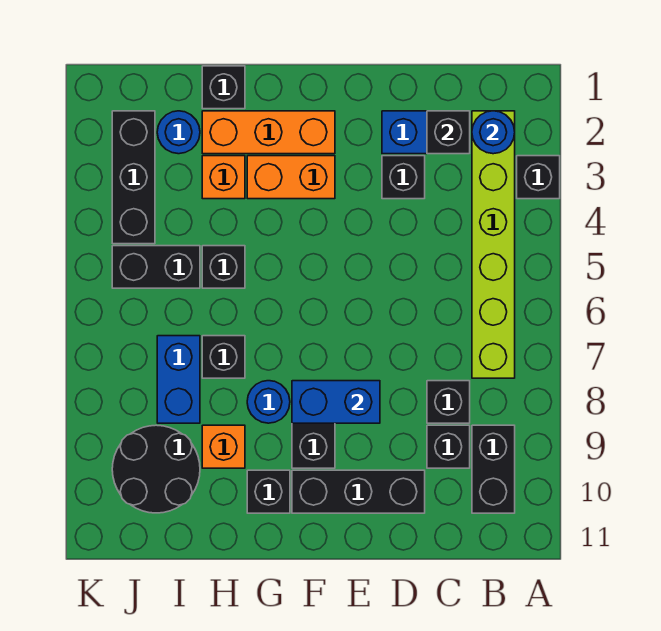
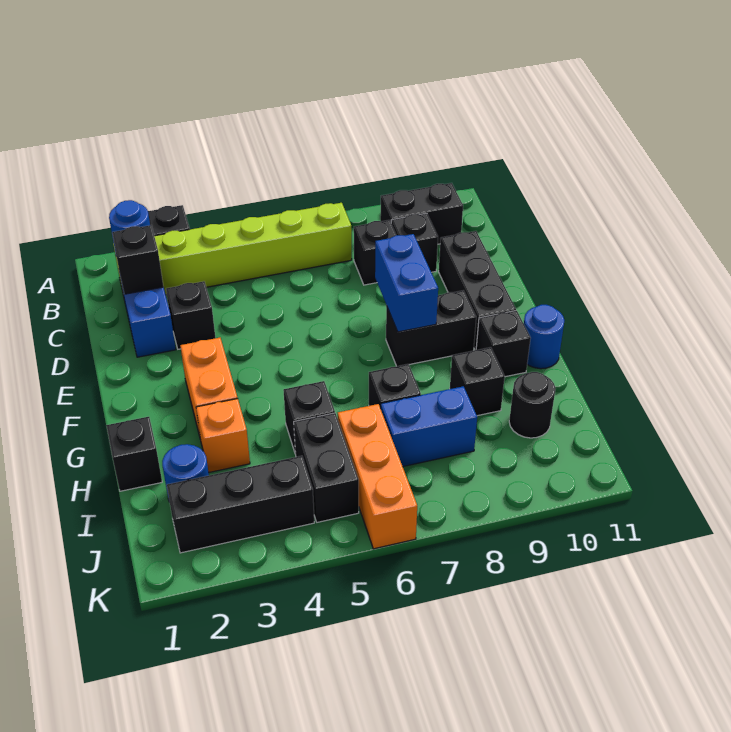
orange 1x3 brick [202,111,335,154] -> orange 1x3 brick moved to [338,404,417,549]
blue 1x1 round brick [247,381,290,423] -> blue 1x1 round brick moved to [524,305,565,369]
orange 1x1 brick [202,425,245,468] -> black 1x1 brick [450,347,505,416]
black 2x2 round brick [112,425,200,513] -> black 1x1 round brick [509,372,556,438]

